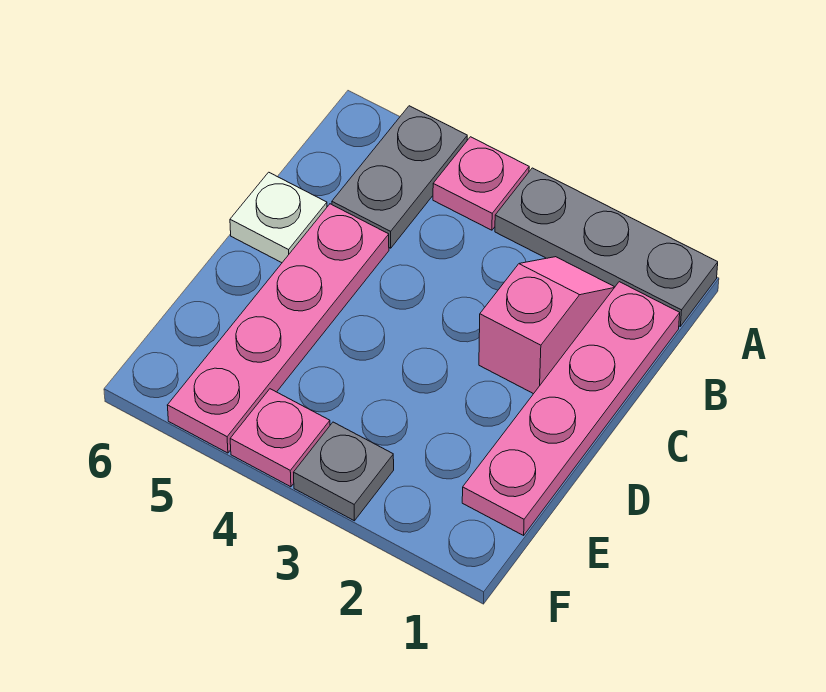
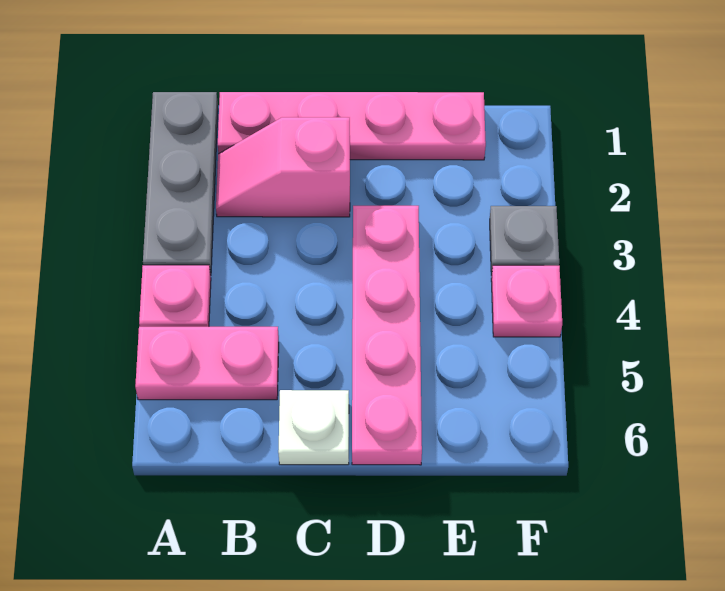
grey 1x2 plate [332,106,467,248] -> pink 1x2 plate [135,327,279,400]
pink 1x4 plate [167,204,389,453] -> pink 1x4 plate turned to [352,206,422,465]

